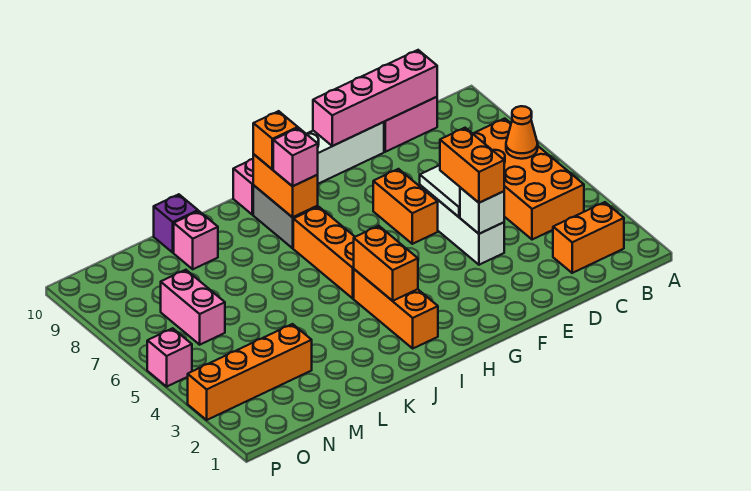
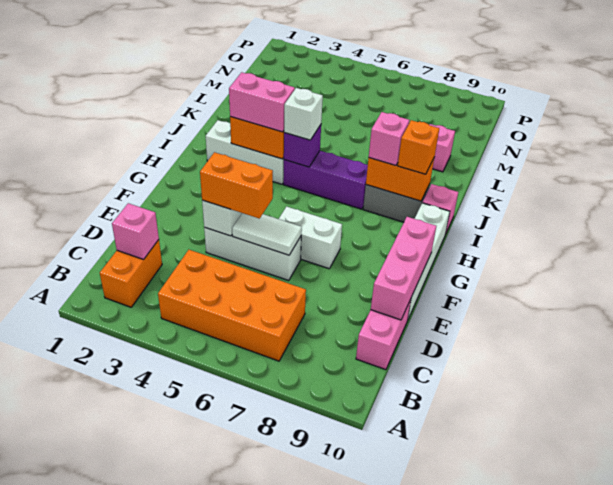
orange 1x1 cone [506,106,538,159] -> none
pink 1x4 brick [313,50,437,146] -> pink 1x3 brick [371,217,436,320]
orange 1x2 brick [373,169,438,244] -> white 1x2 brick [279,207,342,269]
orange 1x3 brick [354,269,438,348] -> white 1x3 brick [206,120,284,184]
orange 1x3 brick [293,207,355,298] -> purple 1x3 brick [283,151,368,209]
none -> white 1x1 brick [284,88,323,140]
purple 1x1 brick [154,194,198,252] -> purple 1x1 brick moved to [284,125,321,167]
orange 1x4 brick [188,324,312,420] -> none
pink 1x2 brick [161,270,225,345] -> pink 1x2 brick moved to [229,72,295,132]
pink 1x1 brick [147,328,192,387] -> pink 1x1 brick moved to [112,203,159,259]

